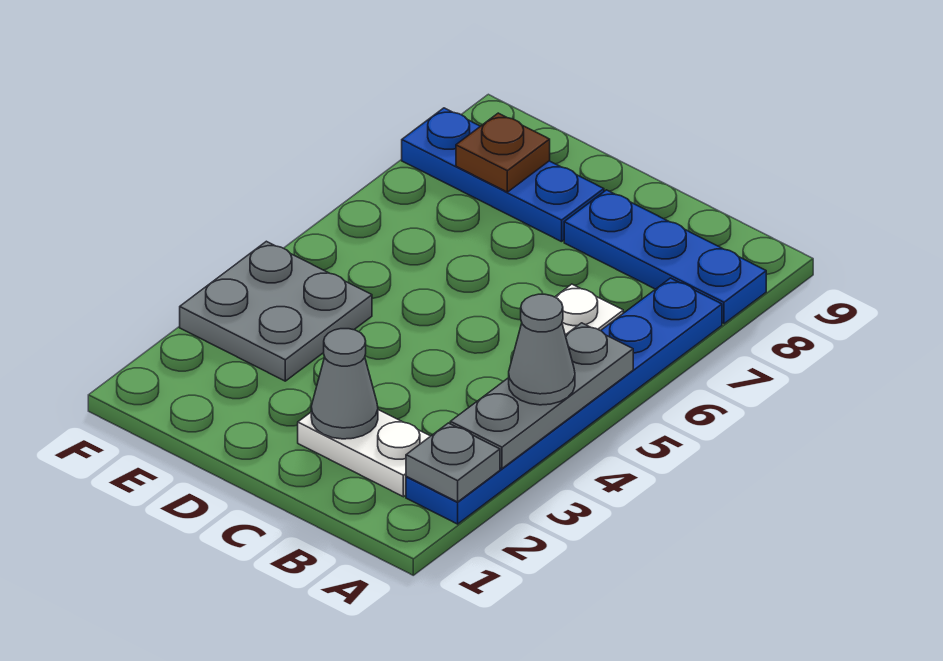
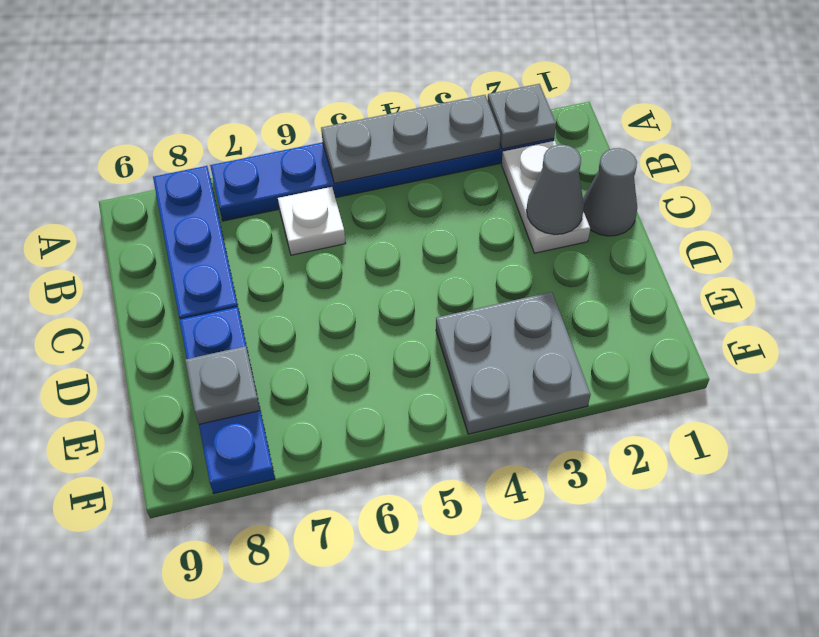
grey 1x1 cone [509,294,575,405] -> grey 1x1 cone moved to [583,148,637,236]
brown 1x1 plate [456,113,550,192] -> grey 1x1 plate [185,346,260,424]

